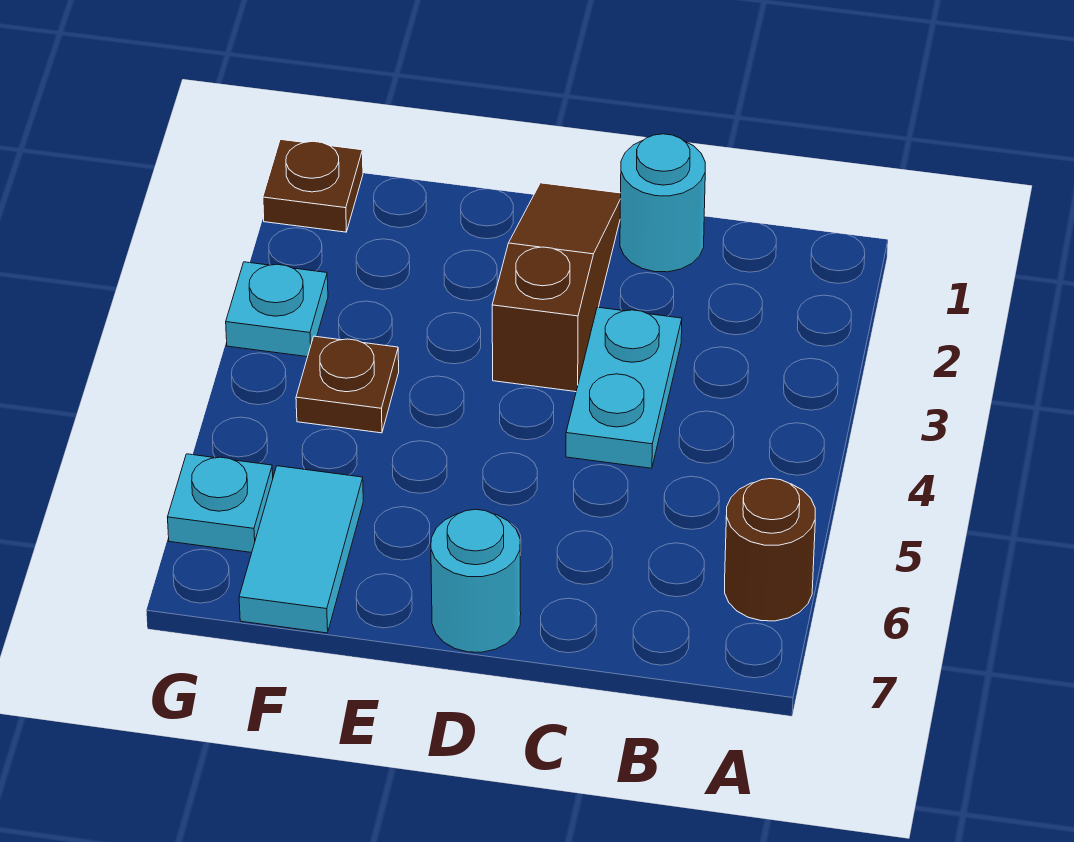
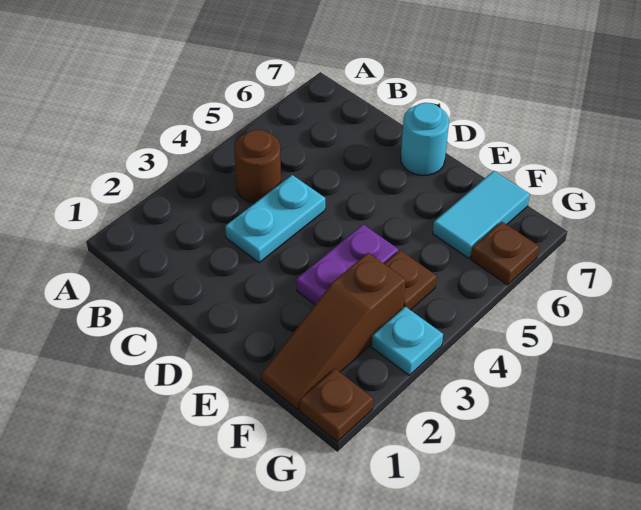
brown 1x1 round brick [725,479,815,621] -> brown 1x1 round brick moved to [234,130,281,203]
cyan 1x1 round brick [620,134,705,272] -> none
brown 1x3 slope [492,183,621,392] -> brown 1x3 slope moved to [261,253,406,410]
none -> purple 1x2 plate [296,225,398,304]
cyan 1x1 plate [167,454,273,553] -> brown 1x1 plate [471,222,539,285]

